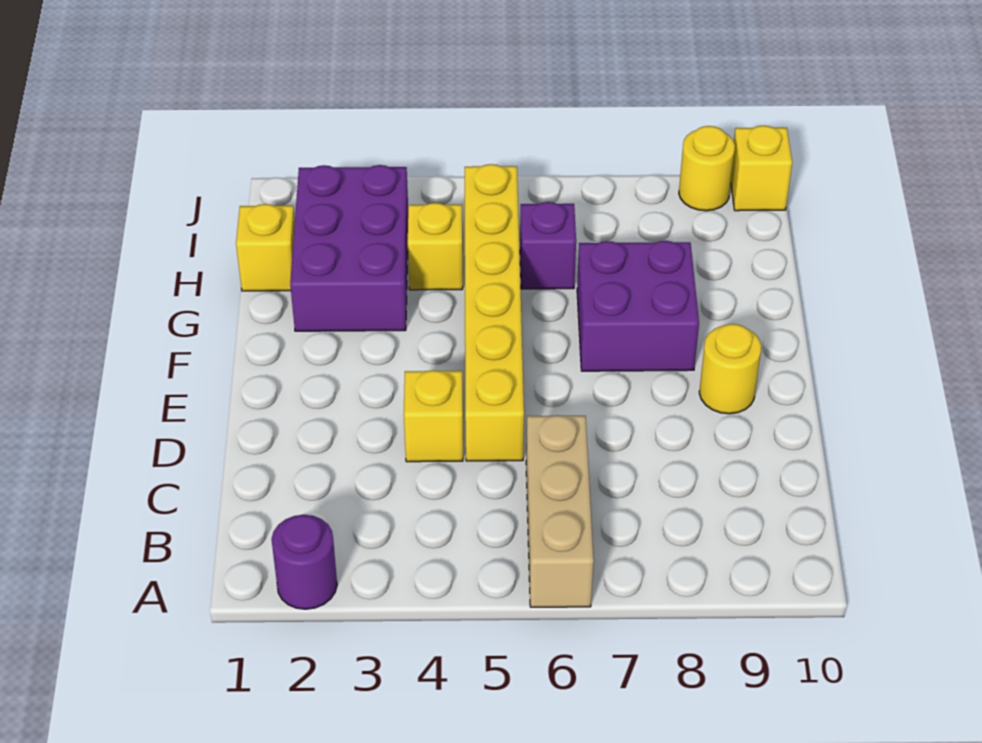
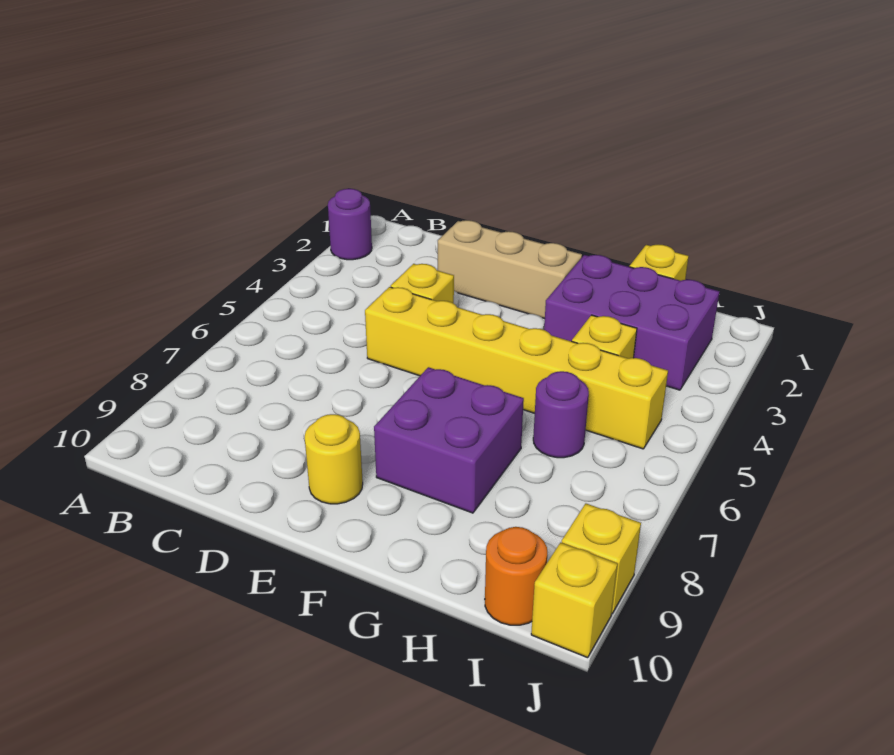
tan 1x3 brick [526,415,594,607] -> tan 1x3 brick moved to [438,220,582,319]
purple 1x1 brick [520,202,576,289] -> purple 1x1 round brick [533,371,589,458]
none -> orange 1x1 round brick [485,527,547,625]
yellow 1x1 round brick [679,126,735,211] -> yellow 1x1 brick [561,504,641,613]

